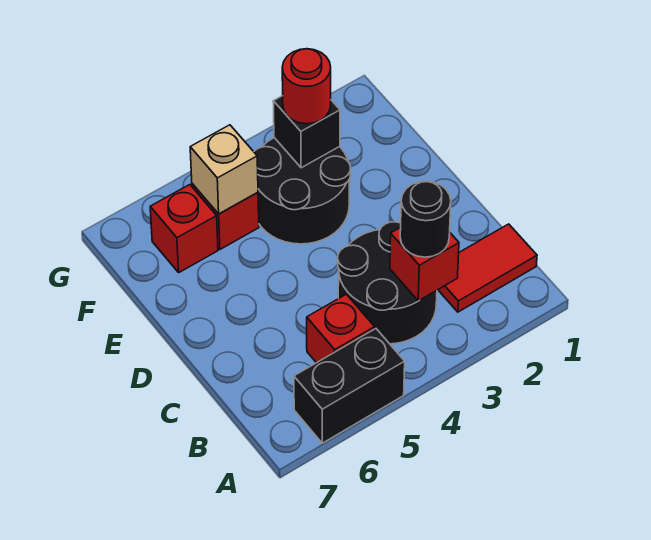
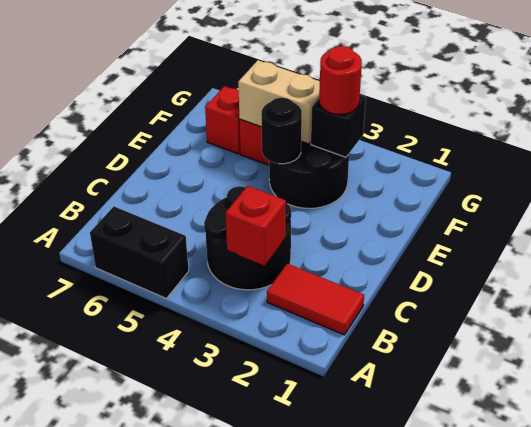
black 1x1 round brick [400,181,451,257] -> black 1x1 round brick moved to [261,98,302,164]
red 1x1 brick [307,294,375,363] -> none
tan 1x1 brick [190,125,258,214] -> tan 1x2 brick [238,60,320,144]

